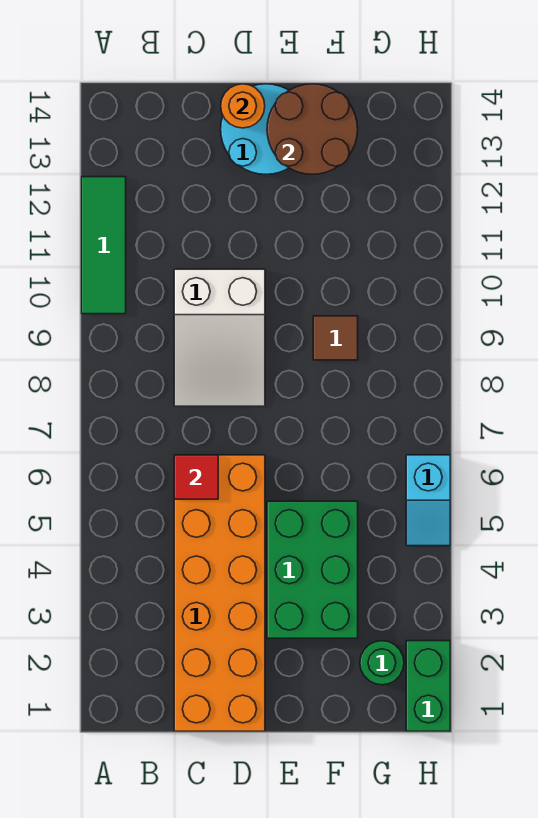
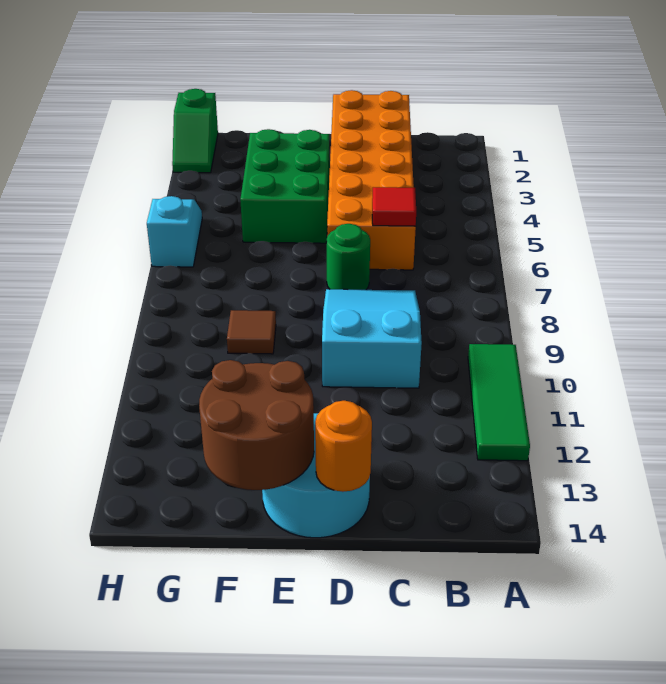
white 2x3 slope [174,269,265,406] -> cyan 2x3 slope [322,289,422,388]
green 1x1 round brick [360,641,404,685] -> green 1x1 round brick moved to [326,224,370,290]
green 1x2 brick [406,641,450,731] -> green 1x2 slope [172,89,218,173]

